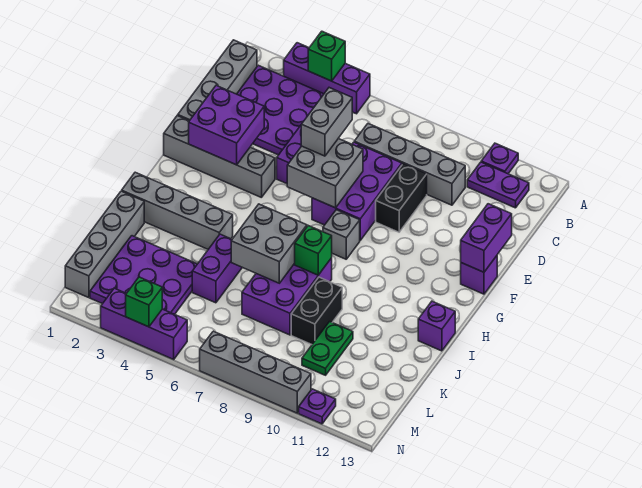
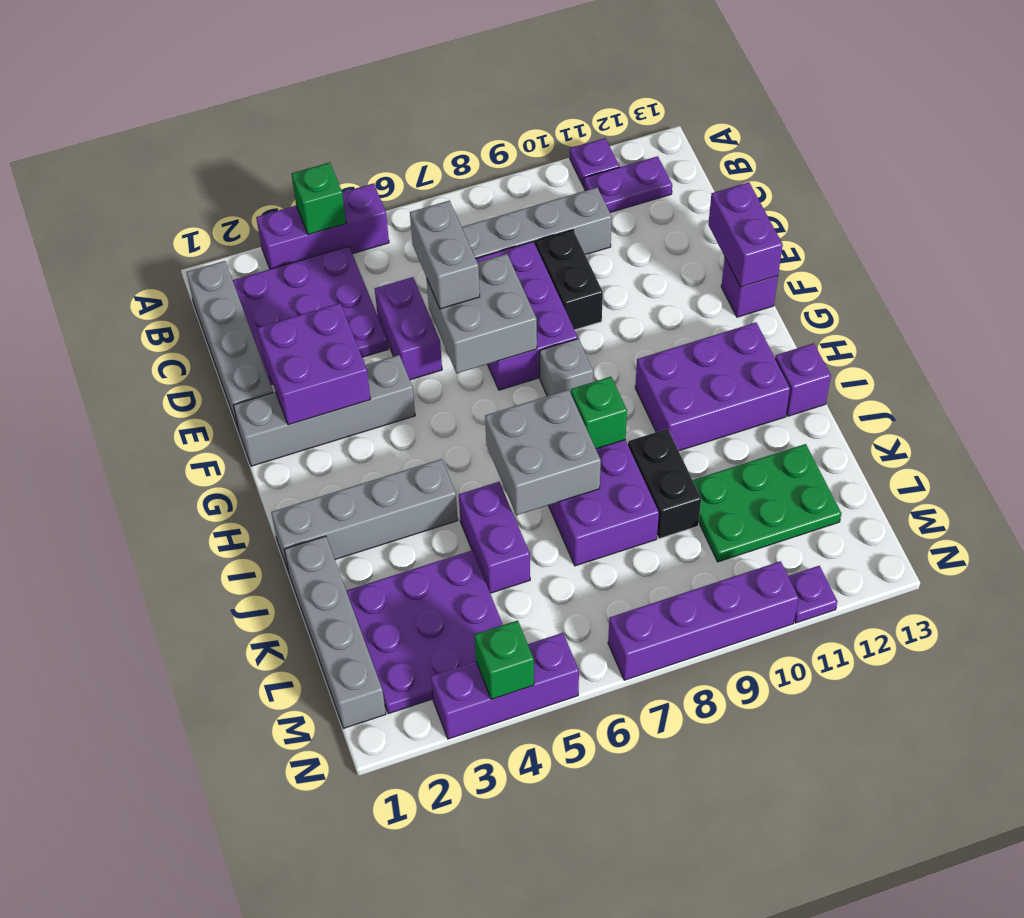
none -> purple 2x3 brick [635,323,790,451]
green 1x2 plate [302,322,353,375] -> green 2x3 plate [693,444,841,562]
grey 1x4 brick [200,331,311,413] -> purple 1x4 brick [608,561,799,680]

